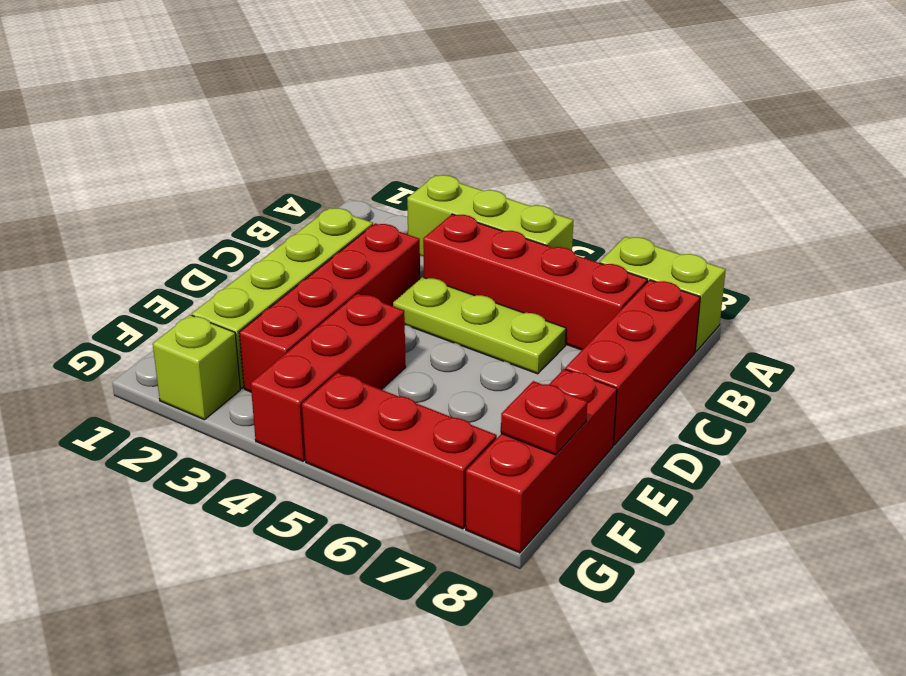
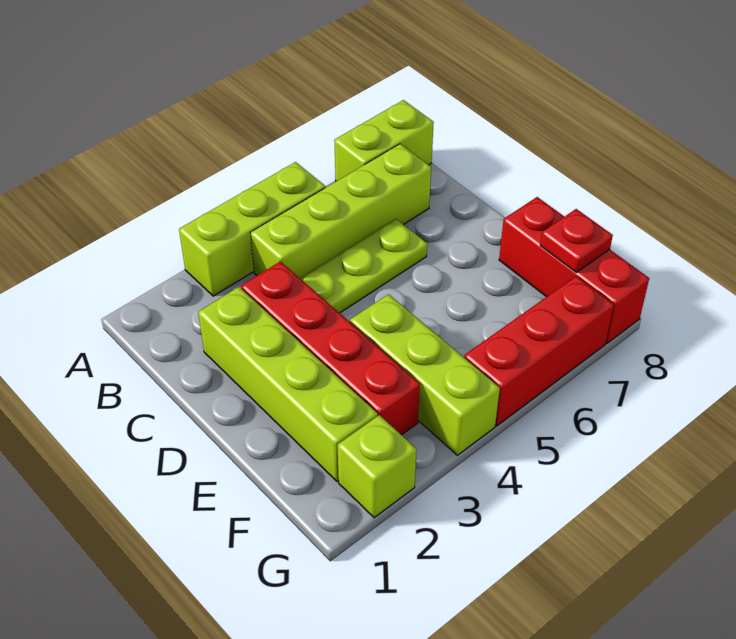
red 1x4 brick [423,214,647,350] -> lime 1x4 brick [250,144,431,278]
red 1x3 brick [565,280,700,445] -> none
red 1x3 brick [251,294,406,461] -> lime 1x3 brick [350,294,500,455]

